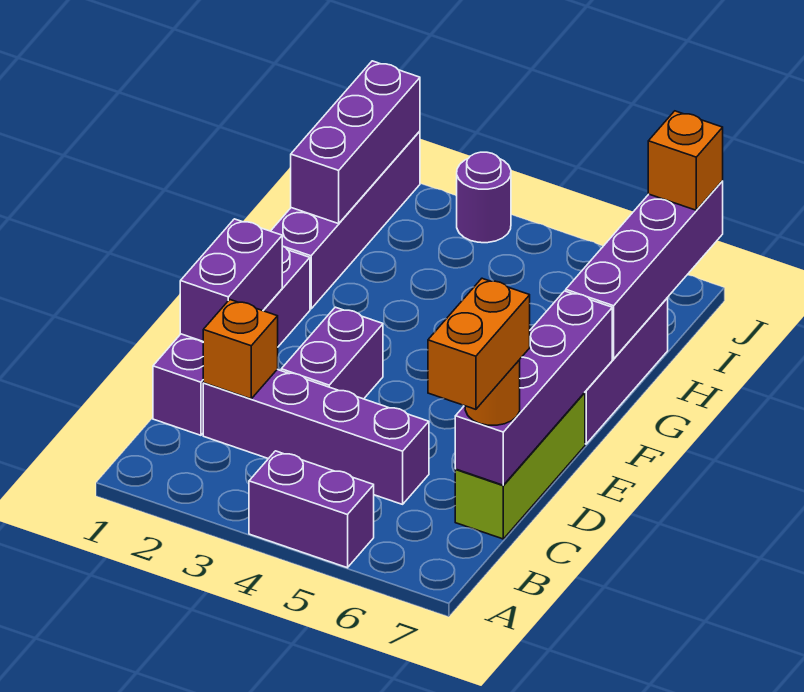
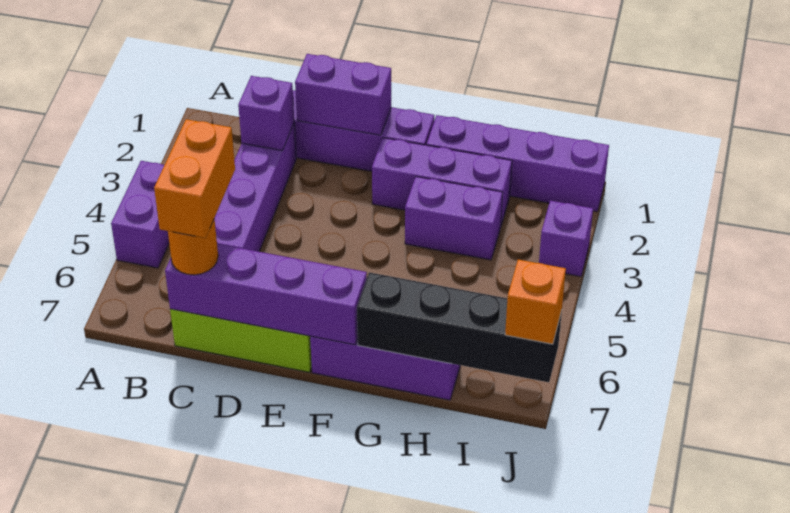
orange 1x2 brick [428,278,530,409] -> orange 1x2 brick turned to [154,119,235,238]
orange 1x1 brick [203,299,278,399] -> purple 1x1 brick [238,76,294,151]
purple 1x2 brick [281,307,383,399] -> purple 1x2 brick moved to [405,177,503,260]
purple 1x4 brick [566,181,723,359] -> black 1x4 brick [357,272,562,382]
purple 1x3 brick [291,61,420,224] -> purple 1x3 brick moved to [372,138,512,225]
purple 1x1 round brick [457,152,511,243] -> purple 1x1 brick [539,201,593,277]

